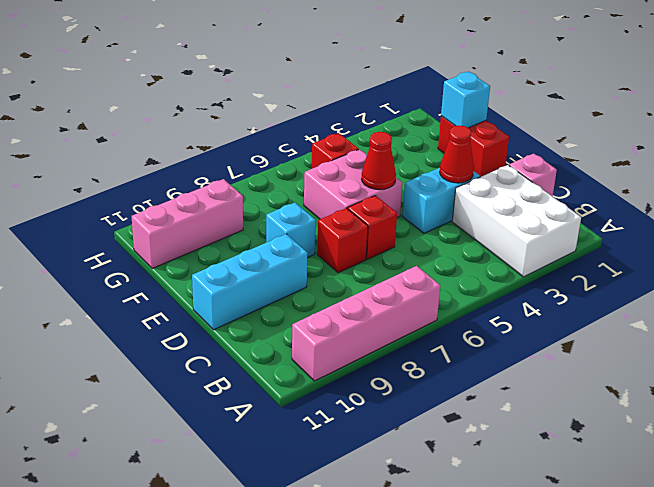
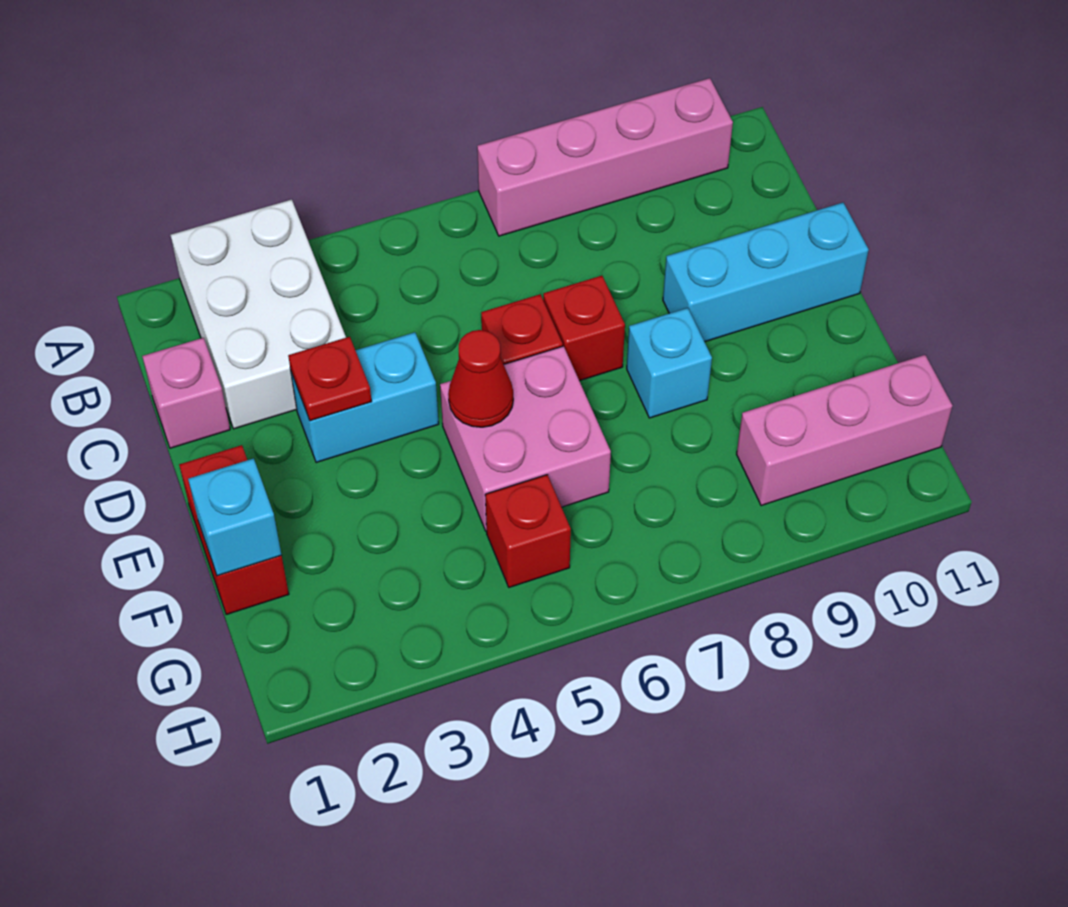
red 1x1 cone [440,125,474,183] -> red 1x1 plate [288,337,372,421]

